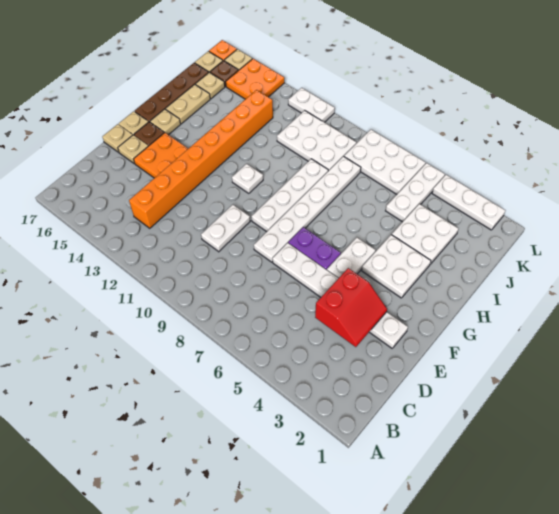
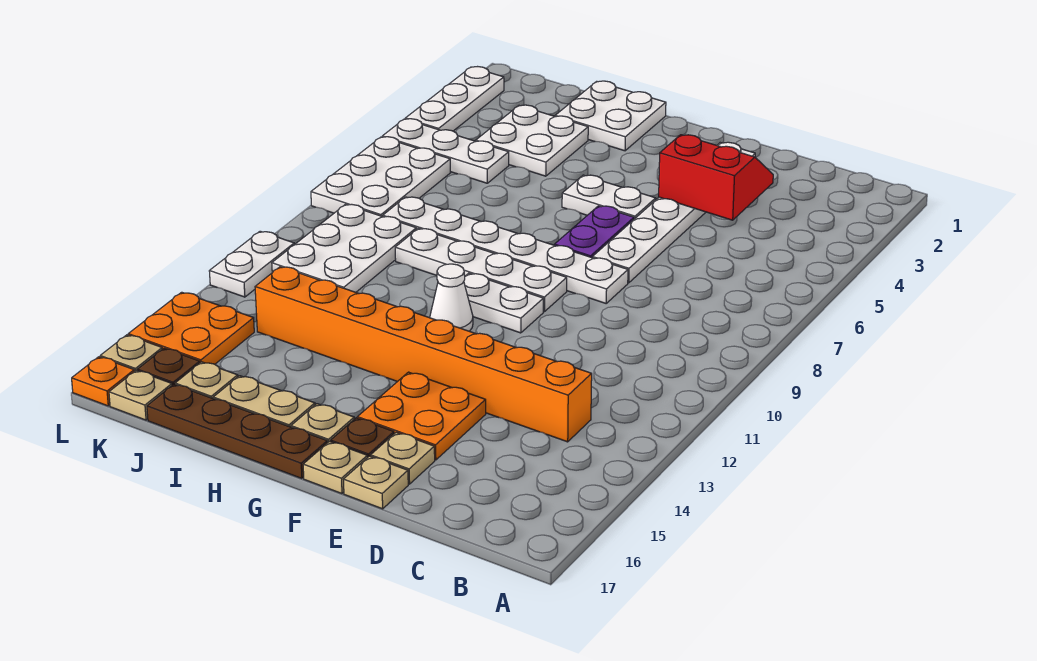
white 1x2 plate [201,205,250,252] -> white 1x2 plate moved to [464,273,543,333]
white 2x2 plate [362,235,431,298] -> white 2x2 plate moved to [555,81,666,151]
white 1x1 plate [232,164,263,193] -> white 1x1 cone [430,264,473,331]

